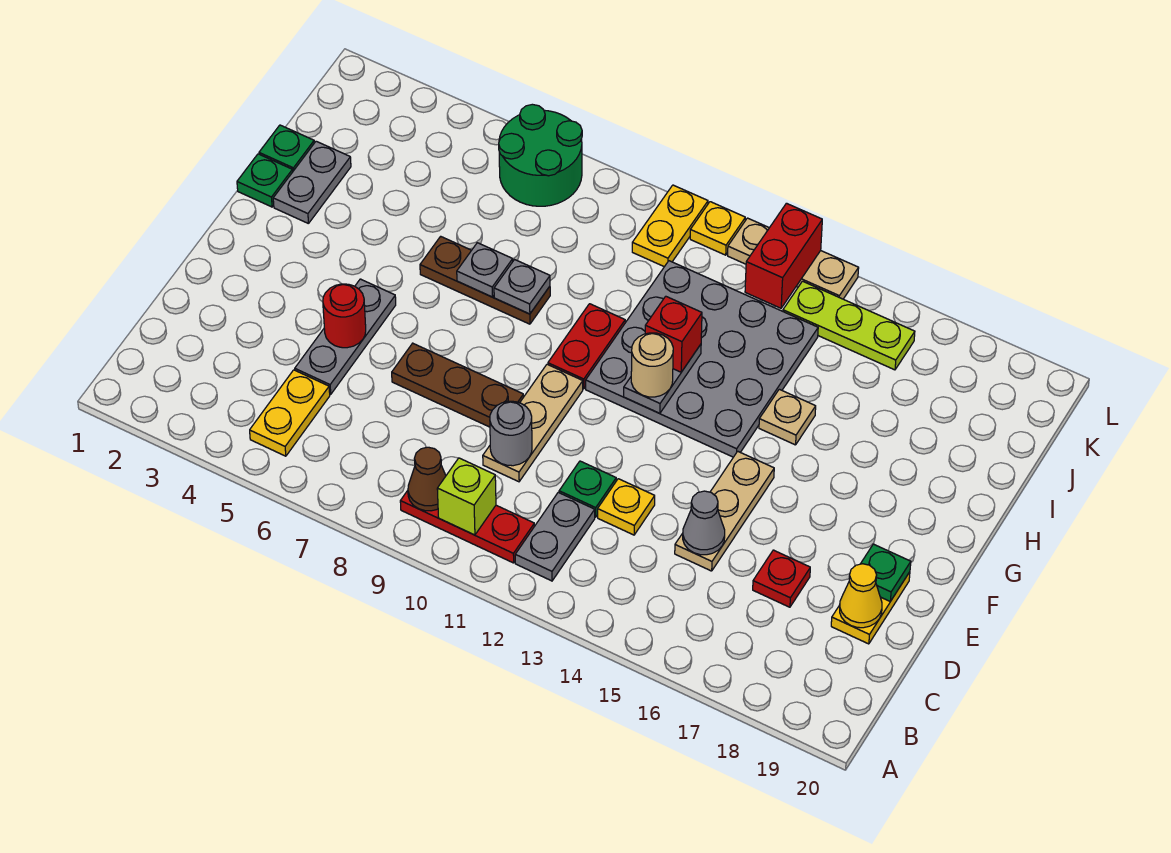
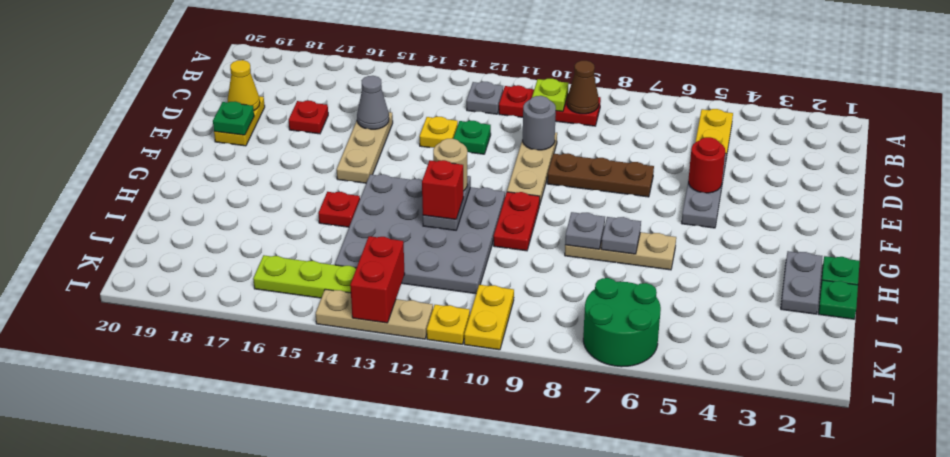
lime 1x1 brick [437,458,496,535] -> lime 1x1 plate [532,79,569,112]
grey 1x2 plate [515,492,595,581] -> grey 1x1 plate [466,82,503,114]
brown 1x3 plate [420,236,550,324] -> tan 1x3 plate [565,232,676,270]
tan 1x1 plate [759,389,816,445] -> red 1x1 plate [318,192,360,227]

